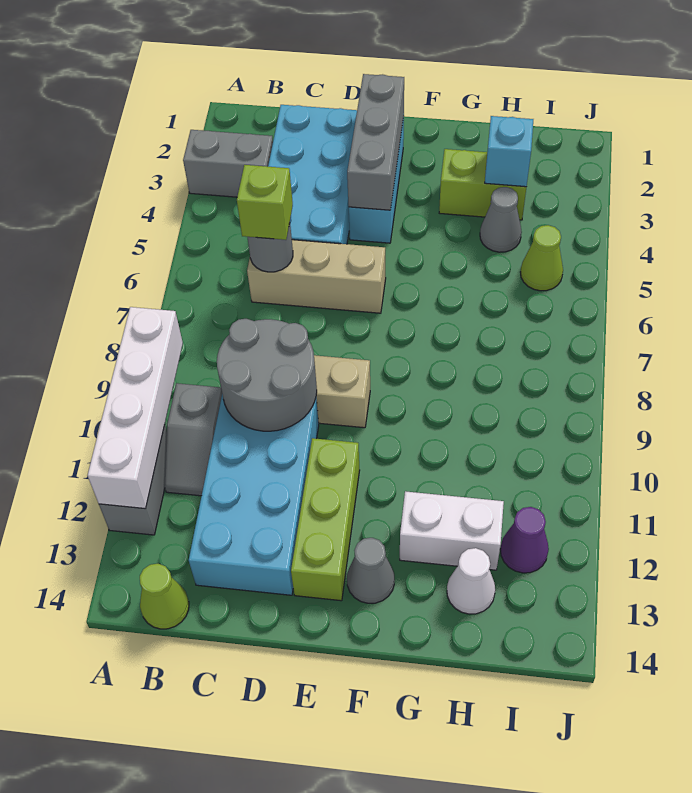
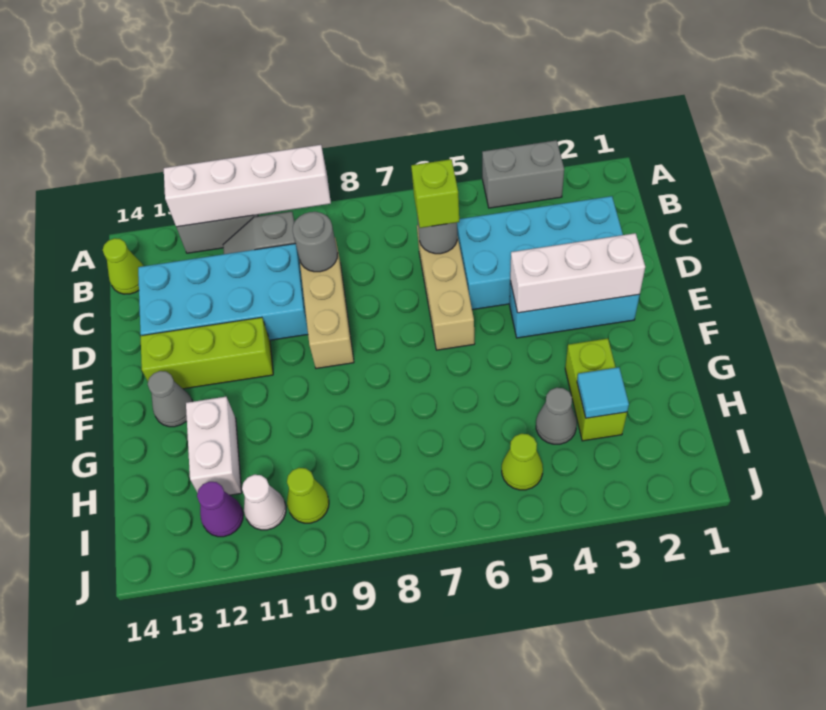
grey 1x2 brick [183,130,273,197] -> grey 1x2 brick turned to [482,140,564,208]
grey 2x2 round brick [217,319,317,431] -> grey 1x1 round brick [293,212,338,272]
grey 1x3 brick [347,74,404,210] -> white 1x3 brick [510,233,645,313]
cyan 1x1 brick [485,116,533,187] -> cyan 1x1 tile [577,367,629,418]
white 1x1 cone [447,548,495,614] -> white 1x1 cone moved to [242,475,286,530]
none -> lime 1x1 cone [287,468,329,523]

